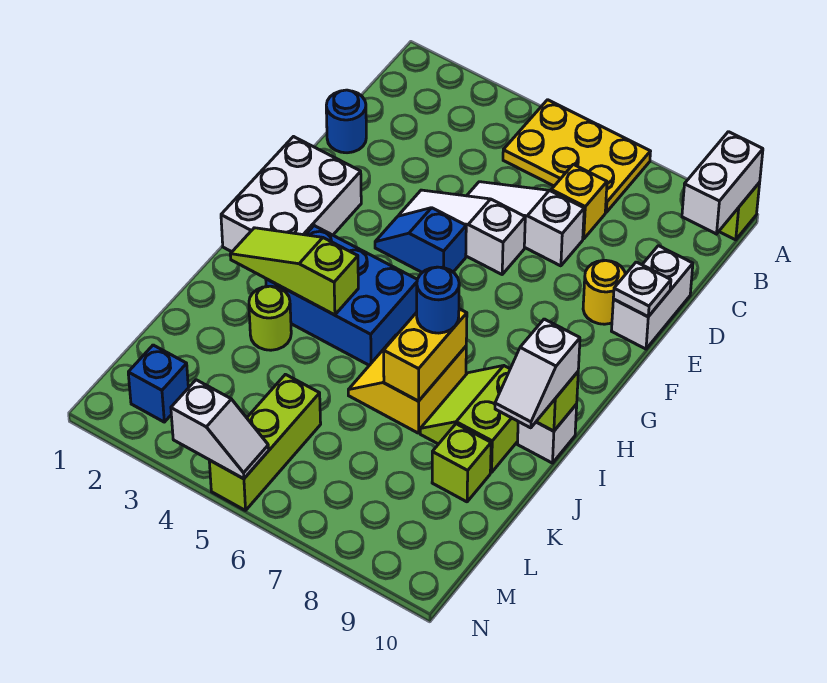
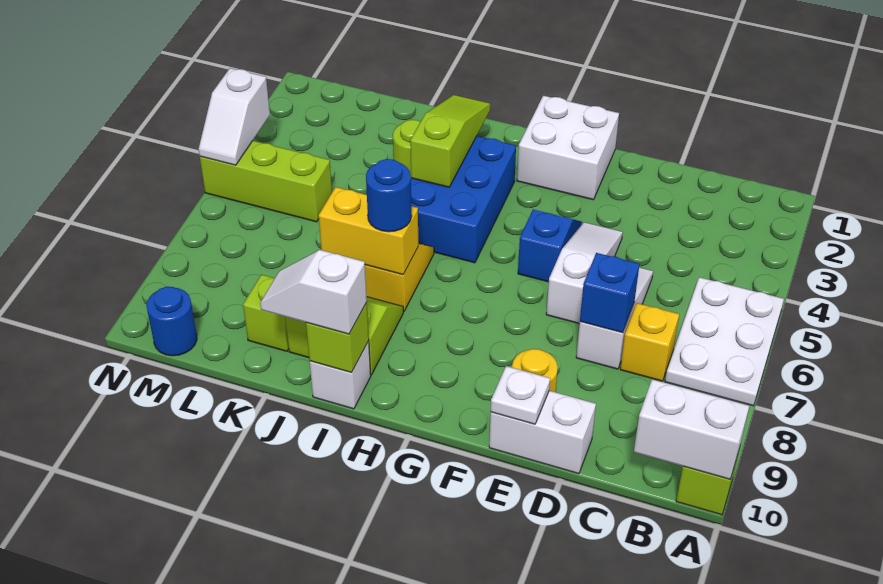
yellow 2x3 plate [503,100,651,212] -> white 2x3 plate [665,277,784,406]
blue 1x1 round brick [326,90,366,153] -> blue 1x1 round brick moved to [147,287,197,356]
white 2x3 brick [221,137,361,252] -> white 2x2 brick [517,96,619,200]
blue 1x1 brick [128,345,188,422] -> blue 1x1 brick moved to [580,253,639,333]

